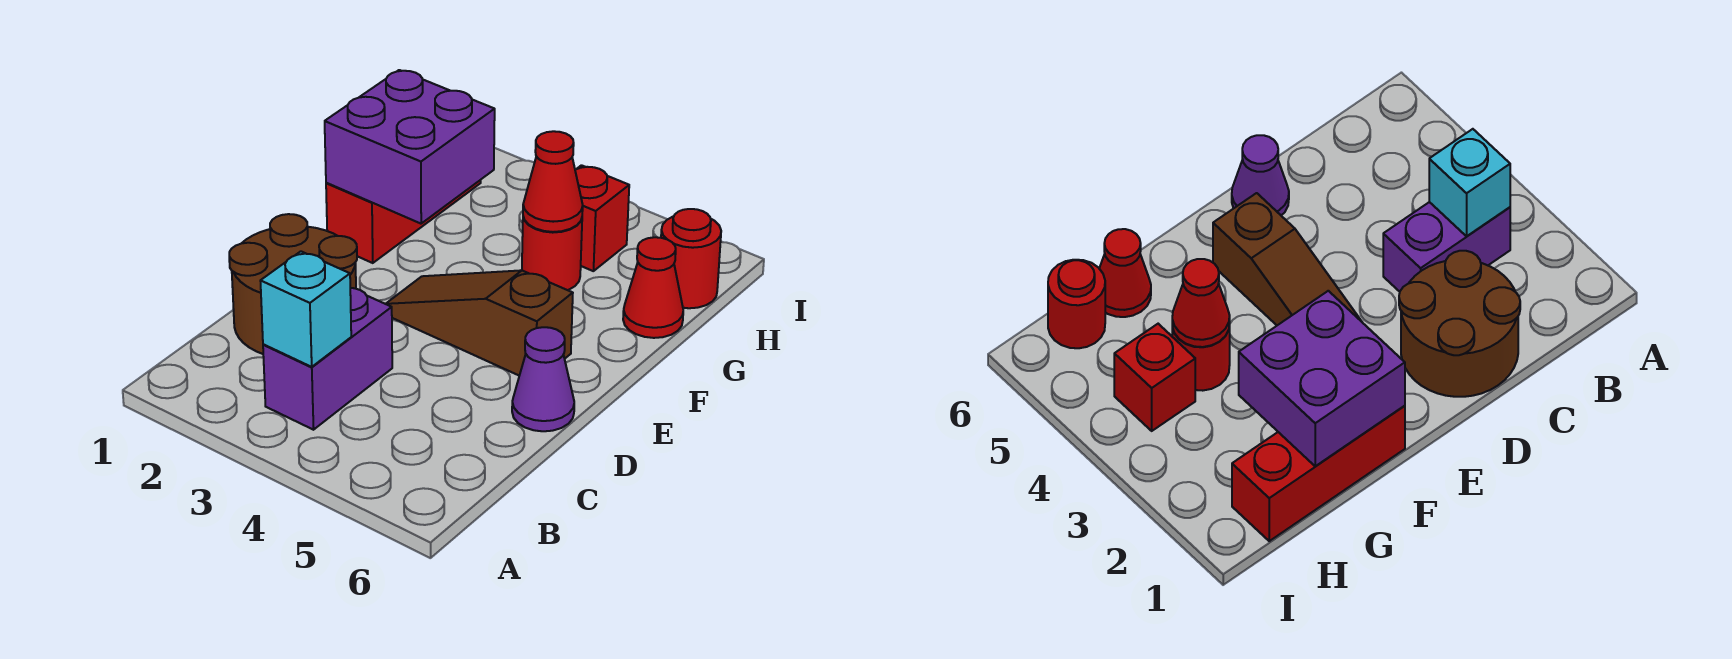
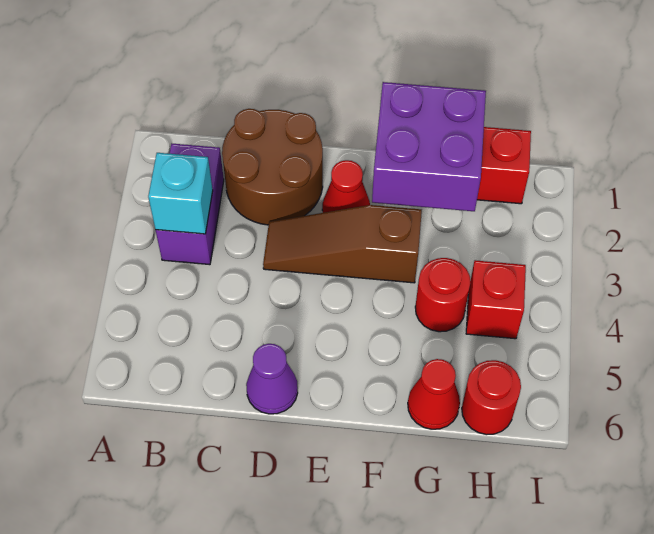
purple 1x2 brick [263,288,392,430] -> purple 1x2 brick turned to [156,144,224,265]
brown 1x3 slope [386,270,573,376] -> brown 1x3 slope turned to [263,205,422,283]
red 1x1 cone [523,131,583,232] -> red 1x1 cone moved to [322,160,370,213]

